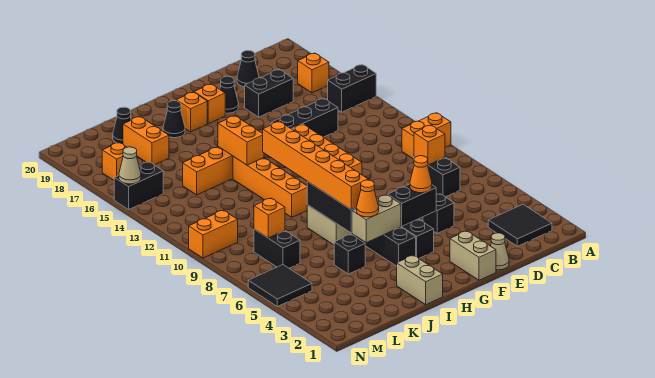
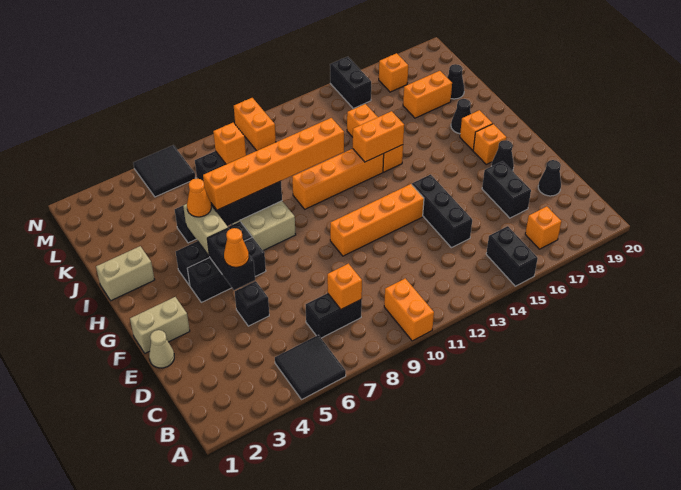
black 2x2 tile [488,204,552,246] -> black 2x2 tile moved to [275,335,346,399]
tan 1x1 cone [119,147,141,184] -> none

